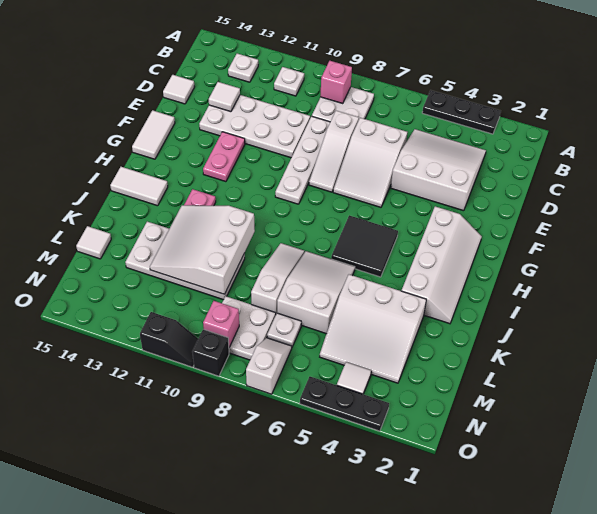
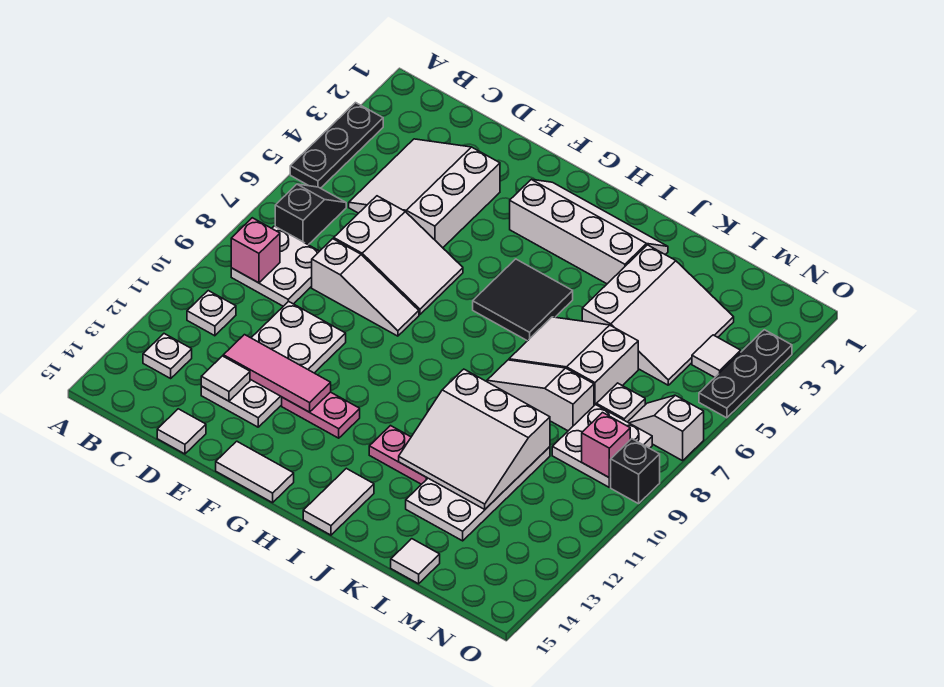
white 1x4 plate [275,116,330,204] -> none
none -> pink 1x3 tile [223,335,331,412]
black 1x2 slope [140,312,198,367] -> black 1x2 slope moved to [275,184,346,245]

